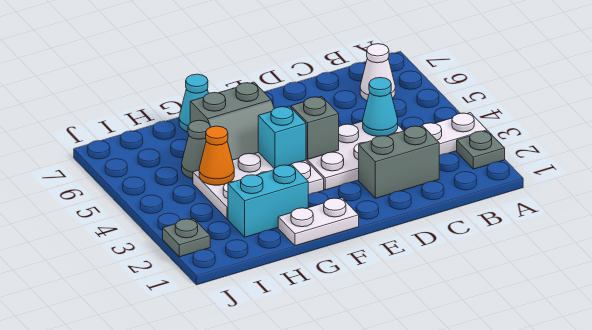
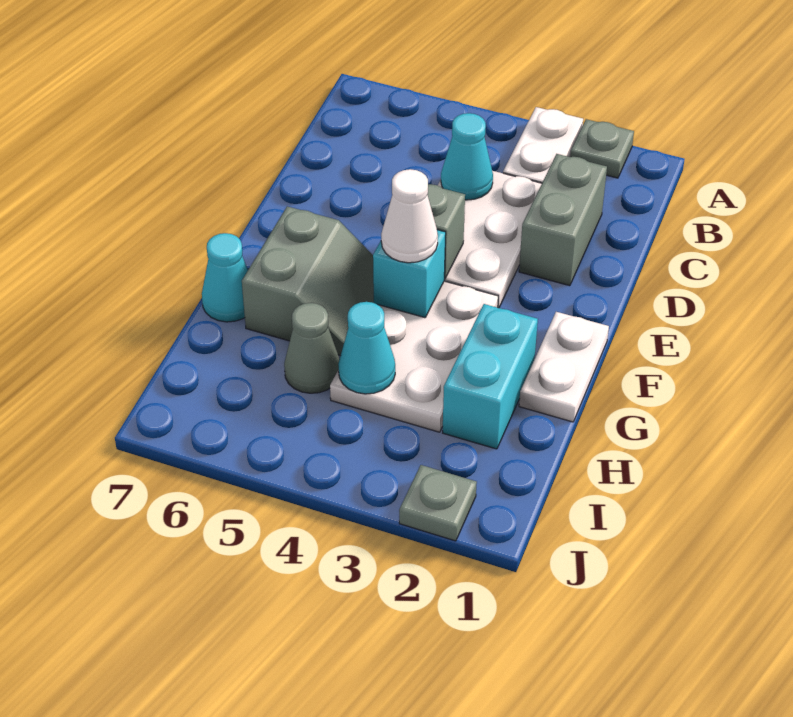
white 1x1 cone [360,44,395,101] -> white 1x1 cone moved to [381,169,438,263]
orange 1x1 cone [199,126,234,185] -> cyan 1x1 cone [338,302,395,394]

